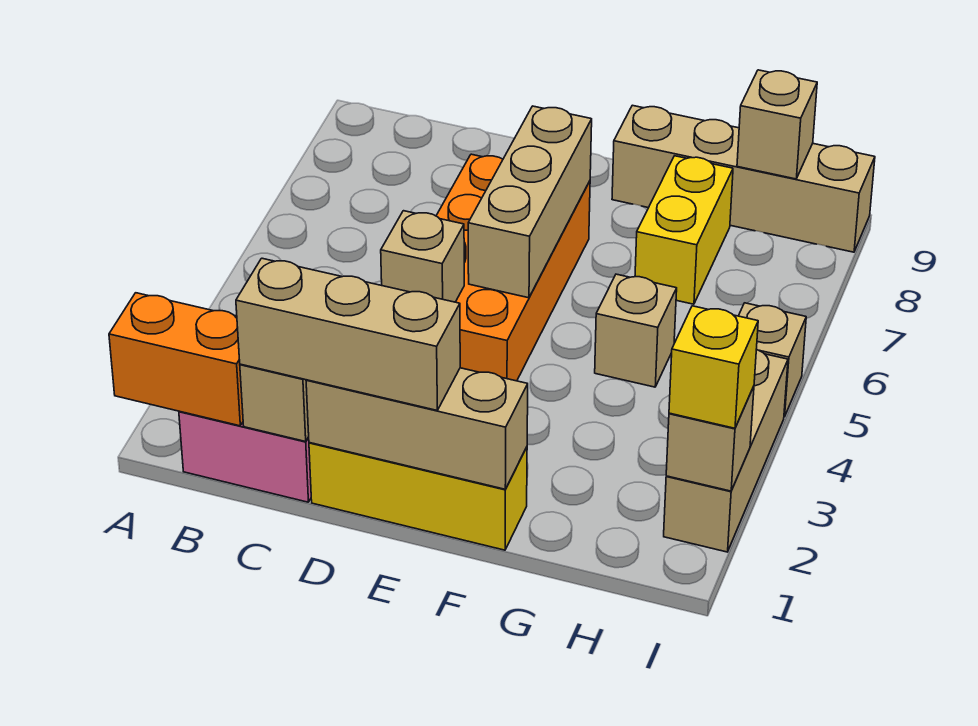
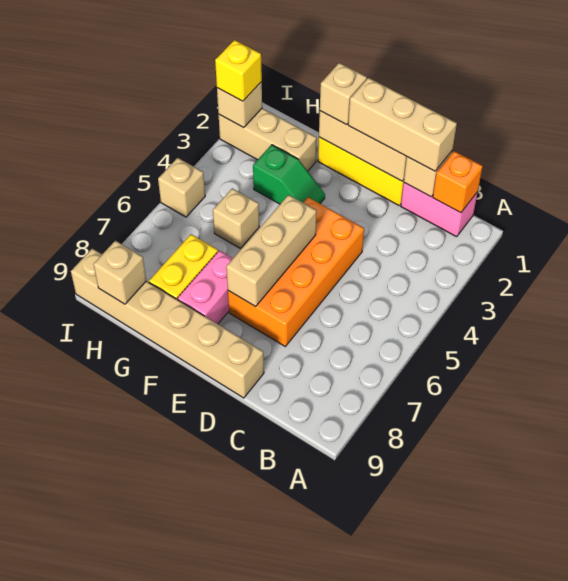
orange 1x2 brick [109,293,243,426] -> orange 1x1 brick [433,151,483,213]
tan 1x1 brick [381,211,464,302] -> tan 1x1 brick moved to [320,63,367,125]
none -> green 1x2 slope [253,145,325,204]
none -> pink 1x2 brick [177,251,233,324]
tan 1x4 brick [612,105,875,252] -> tan 1x6 brick [71,249,264,398]
tan 1x3 brick [664,350,788,552] -> tan 1x3 brick turned to [218,108,317,171]

